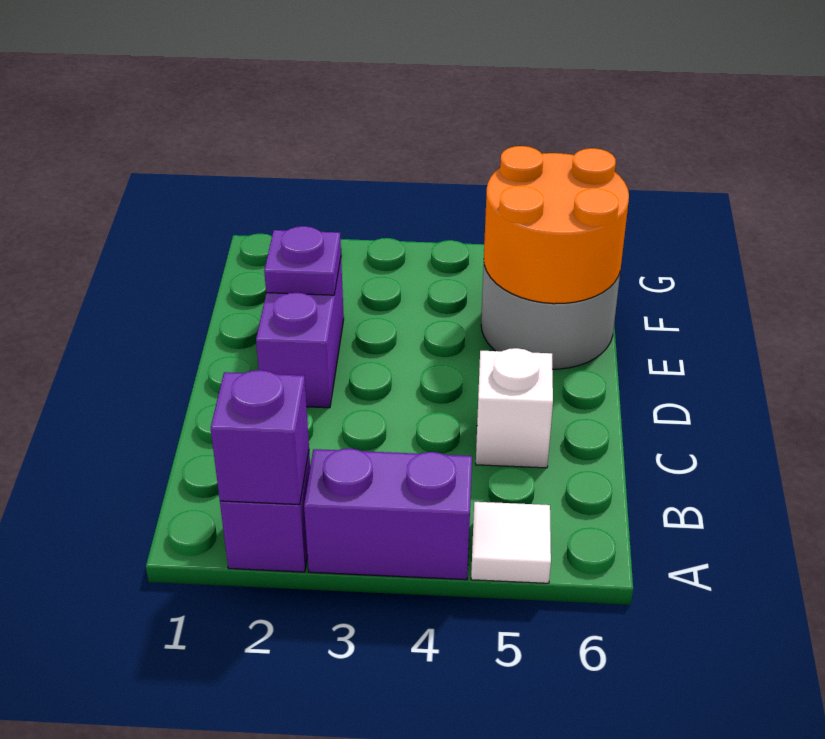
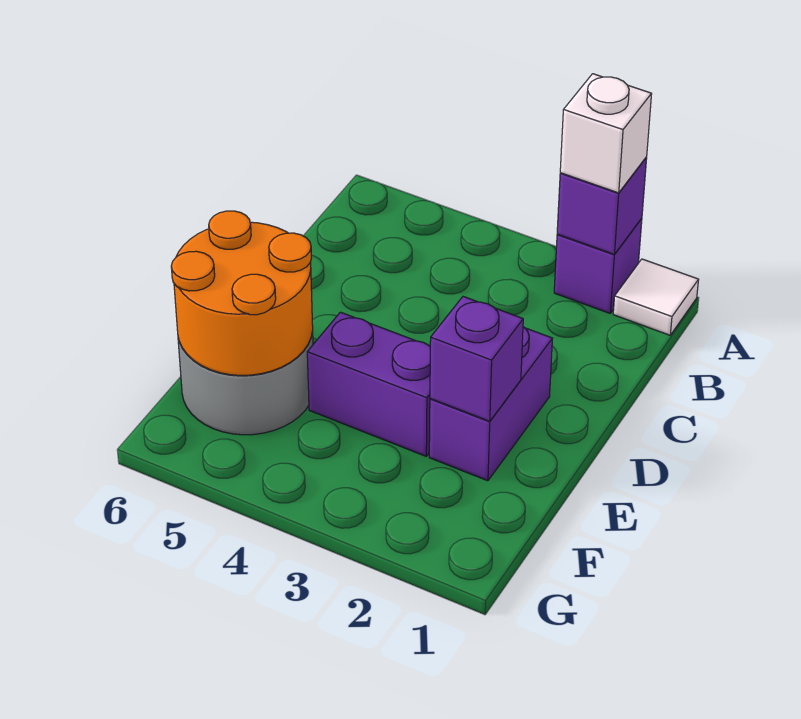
purple 1x2 brick [304,448,472,580] -> purple 1x2 brick moved to [307,312,430,456]
white 1x1 tile [471,502,551,583] -> white 1x1 tile moved to [613,259,699,335]
white 1x1 brick [476,348,553,468] -> white 1x1 brick moved to [560,74,652,193]
purple 1x1 plate [264,226,341,295] -> purple 1x1 brick [430,297,523,421]

